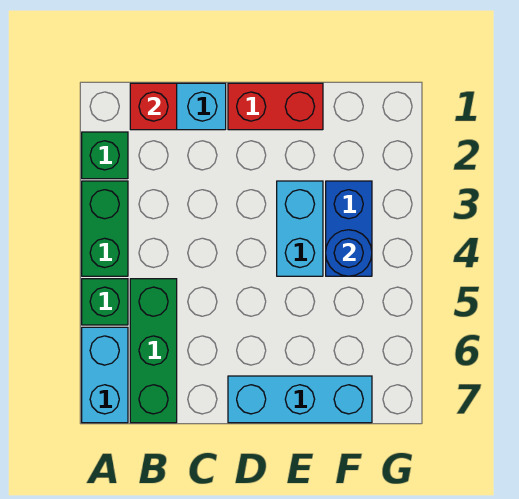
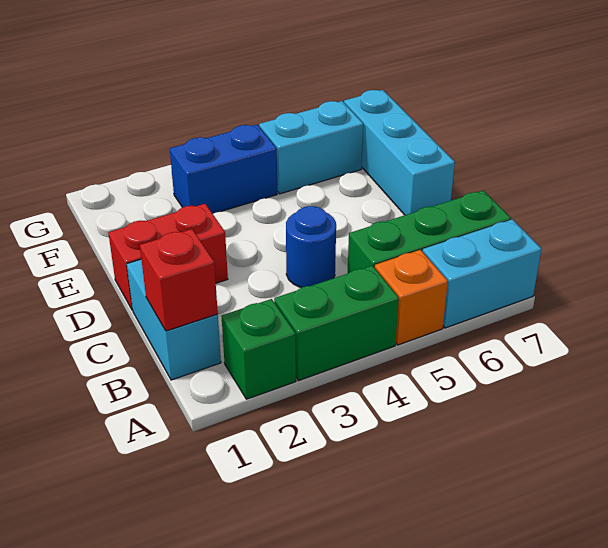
green 1x1 brick [82,279,128,325] -> orange 1x1 brick [375,250,448,345]
red 1x2 brick [228,83,323,130] -> red 1x2 brick turned to [108,204,228,310]
cyan 1x2 brick [277,181,323,276] -> cyan 1x2 brick moved to [259,101,363,194]
blue 1x1 round brick [326,230,372,276] -> blue 1x1 round brick moved to [286,206,336,288]

